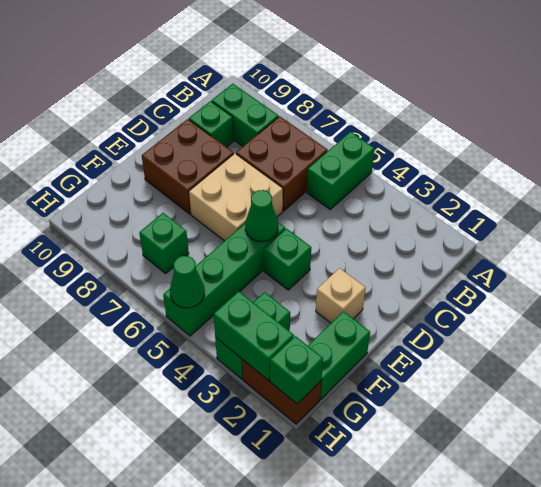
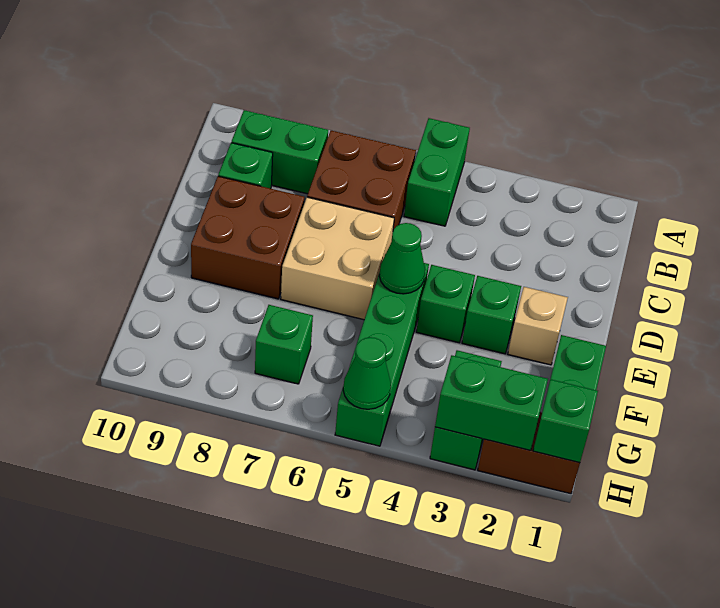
none -> green 1x1 brick [462,276,521,354]

